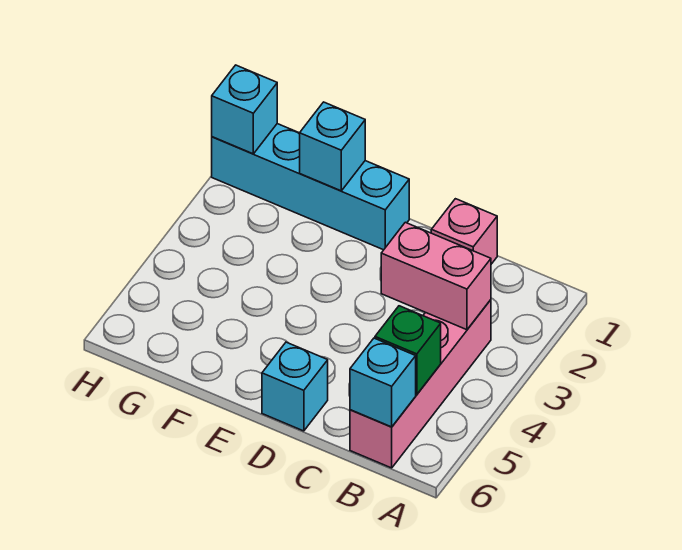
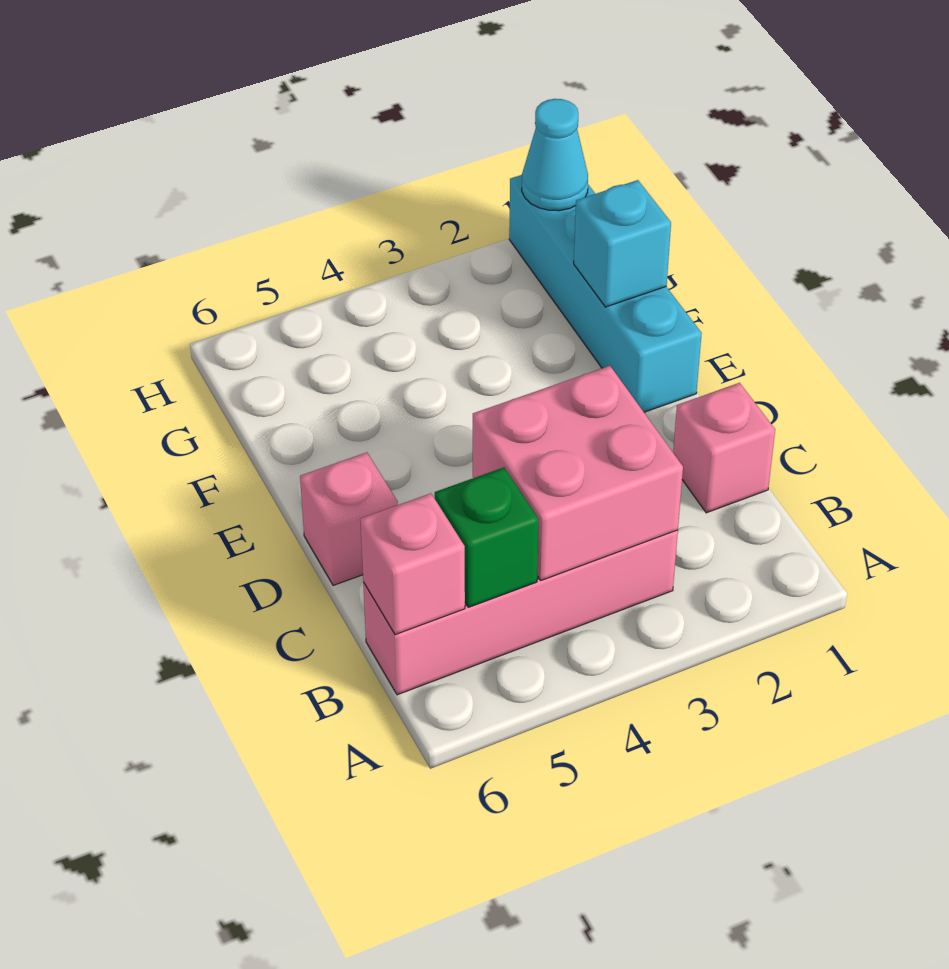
pink 1x2 brick [381,222,491,330] -> pink 2x2 brick [473,366,683,580]
cyan 1x1 brick [350,338,416,427] -> pink 1x1 brick [360,493,465,635]
cyan 1x1 brick [262,342,328,431] -> pink 1x1 brick [300,452,398,585]
cyan 1x1 brick [212,65,277,154] -> cyan 1x1 cone [522,99,588,211]

